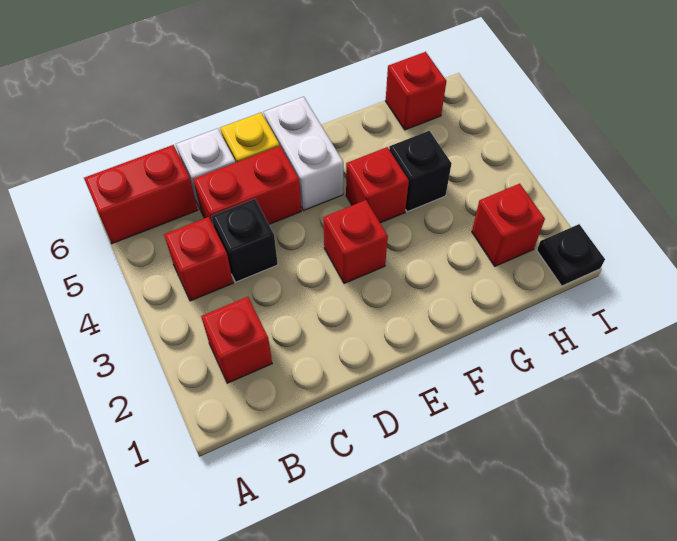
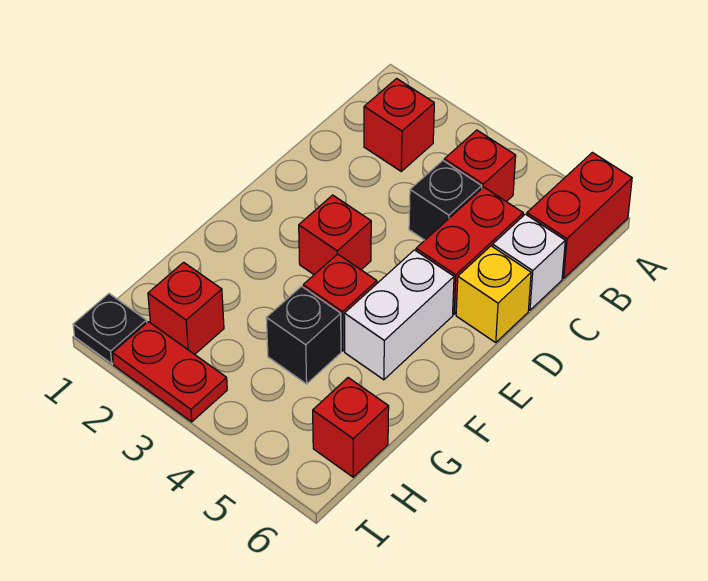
white 1x2 brick [264,97,343,211] -> white 1x2 brick turned to [344,250,454,380]
none -> red 1x2 plate [113,322,227,422]

